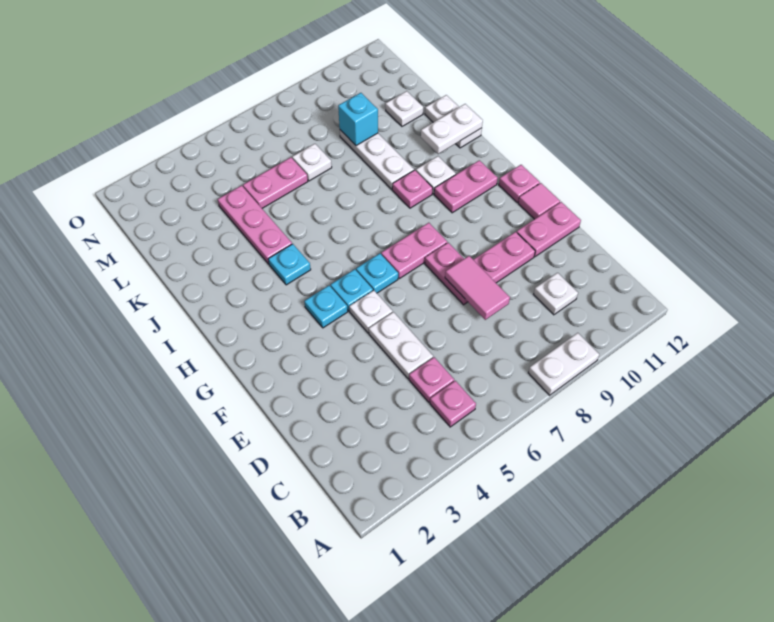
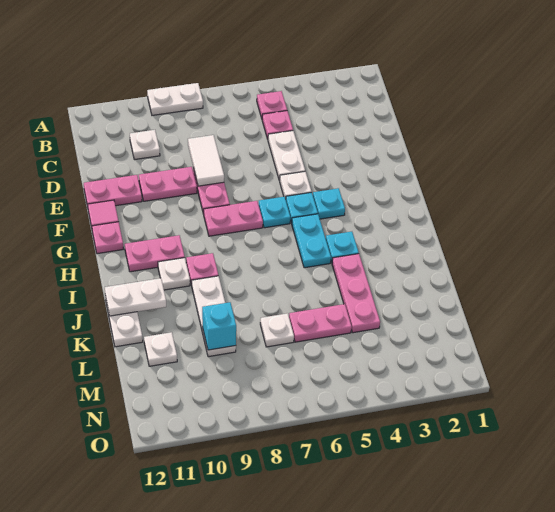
pink 1x2 tile [445,256,510,320] -> white 1x2 tile [188,135,224,186]
none -> cyan 1x2 plate [292,214,331,268]

